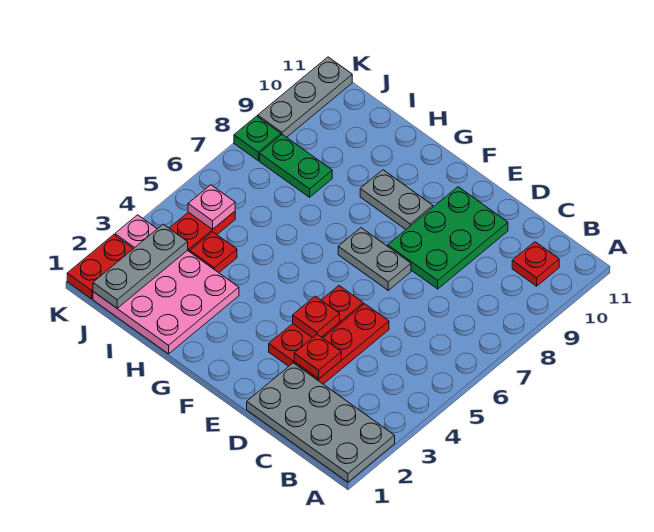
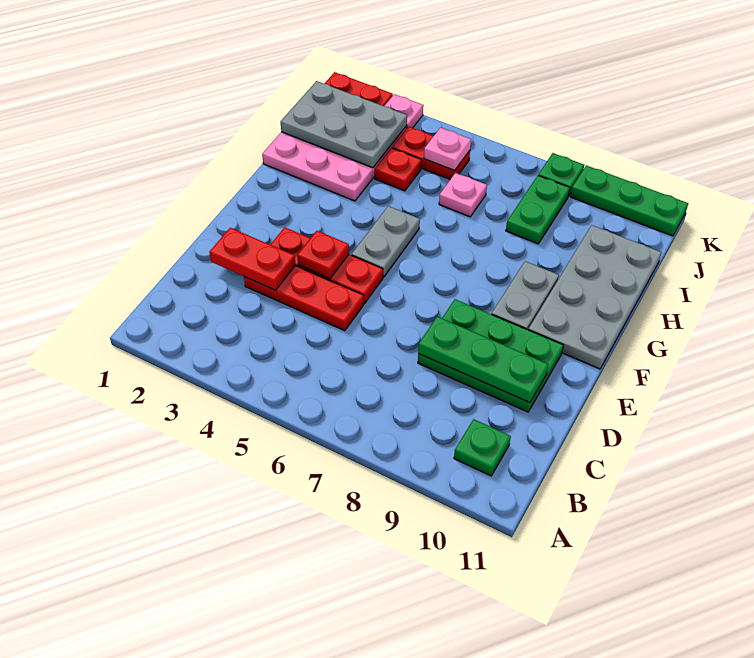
grey 2x4 plate [247,363,395,482] -> grey 2x4 plate moved to [528,225,661,369]
red 1x1 plate [512,242,559,286] -> green 1x1 plate [454,419,511,476]
red 1x1 plate [294,334,341,379] -> red 1x2 plate [209,228,296,290]
none -> green 1x3 plate [418,316,548,403]
grey 1x2 plate [338,228,411,290] -> grey 1x2 plate moved to [352,206,420,277]
none -> pink 1x1 plate [439,173,487,217]
grey 1x3 plate [93,224,188,308] -> grey 2x3 plate [281,81,407,168]
grey 1x3 plate [258,57,352,137] -> green 1x3 plate [571,165,688,236]

